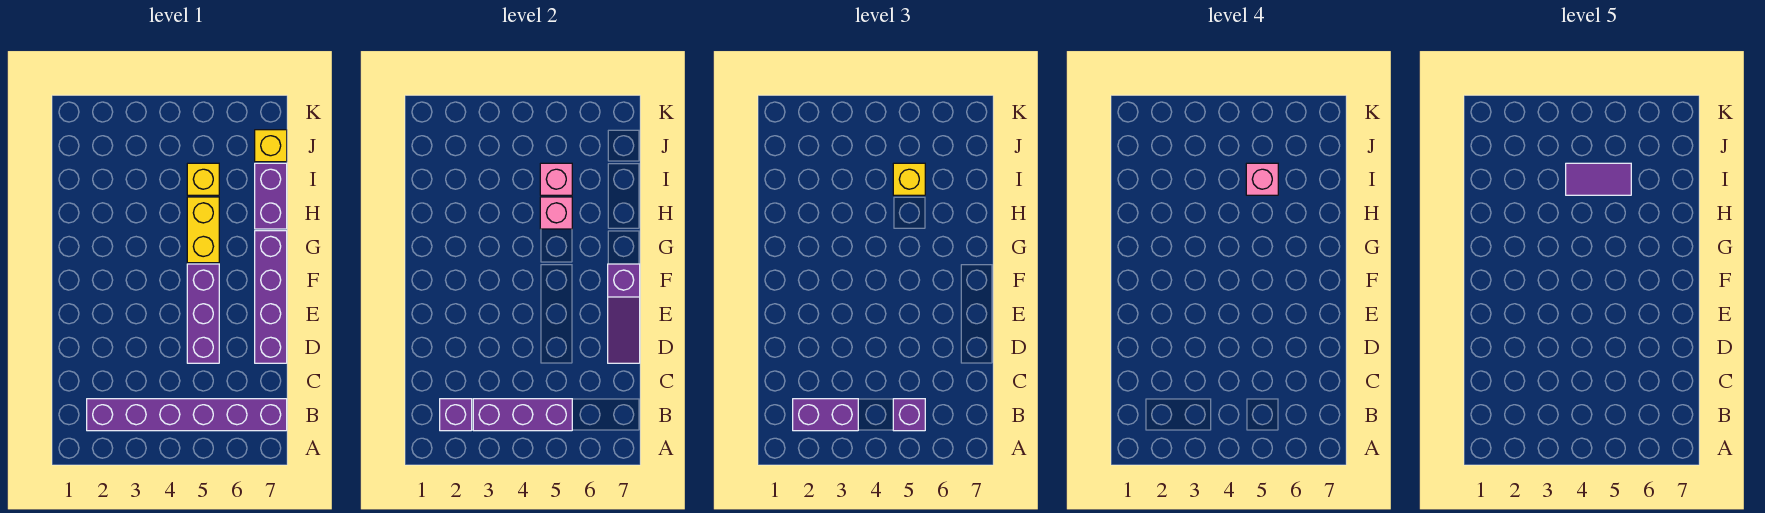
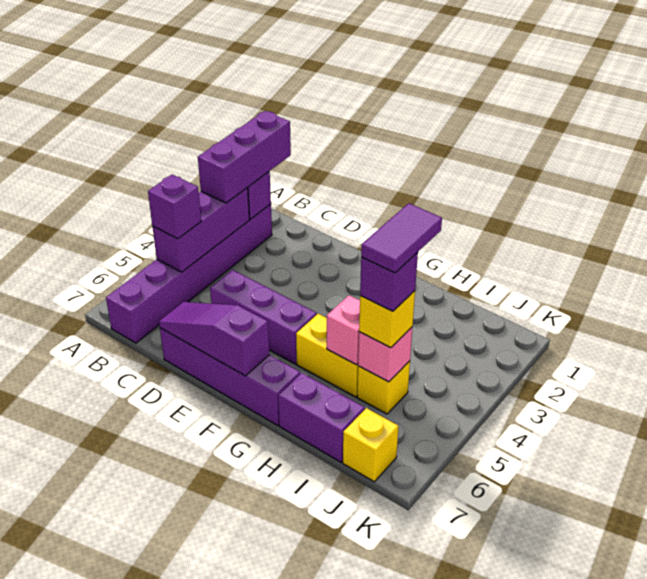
purple 1x2 brick [793,399,858,431] -> purple 1x3 brick [198,111,291,203]
pink 1x1 brick [1246,163,1278,195] -> purple 1x1 brick [360,252,418,311]

